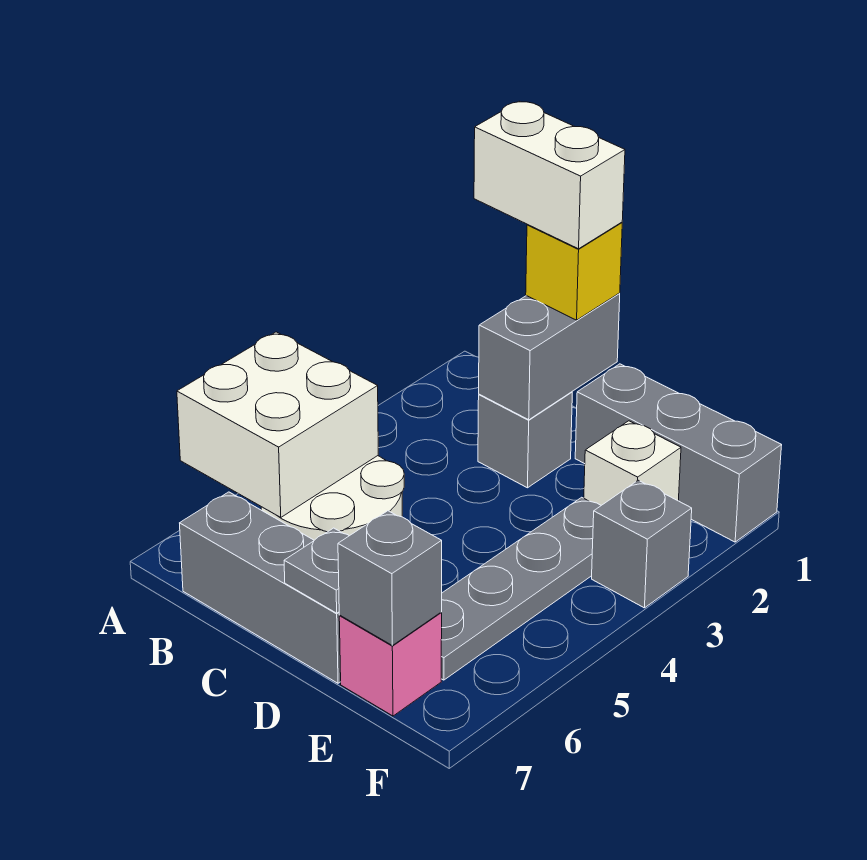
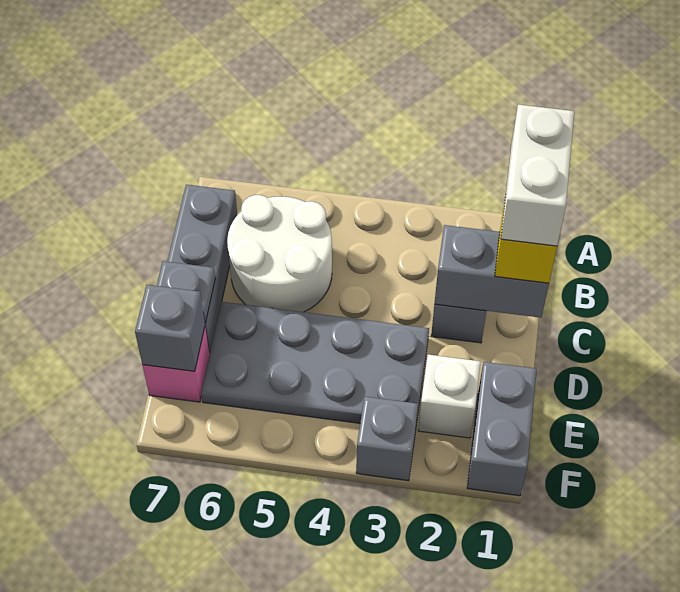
white 2x2 brick [177,332,378,517] -> none
grey 1x3 brick [575,364,782,542] -> grey 1x2 brick [467,362,537,496]
grey 1x4 plate [441,497,601,680] -> grey 2x4 plate [201,302,429,425]

